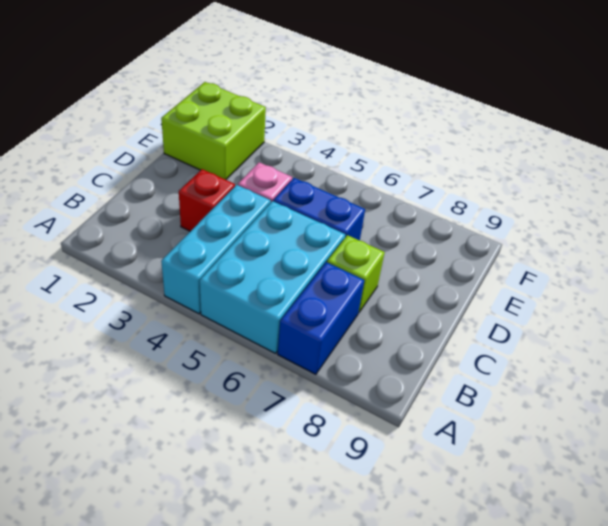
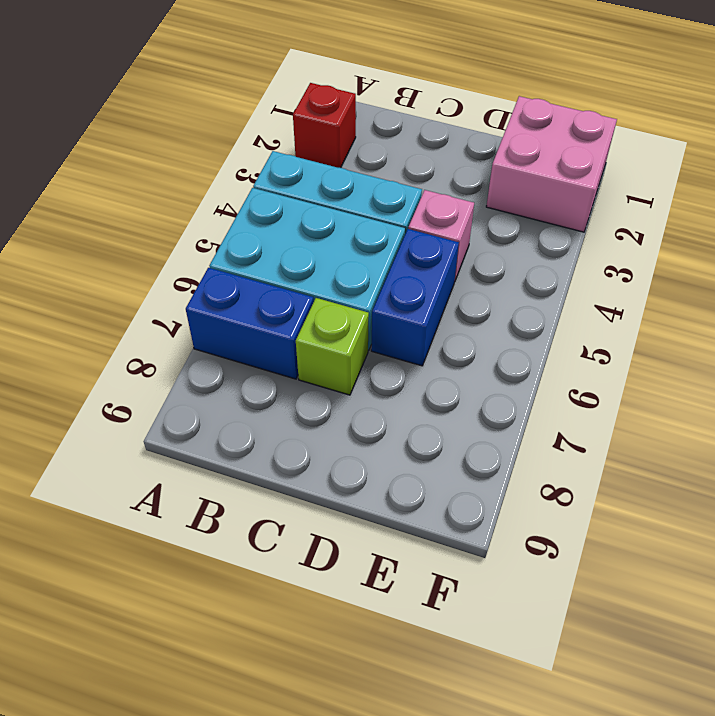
red 1x1 brick [179,169,235,231] -> red 1x1 brick moved to [293,83,356,168]
lime 2x2 brick [161,82,266,180] -> pink 2x2 brick [486,96,617,232]

